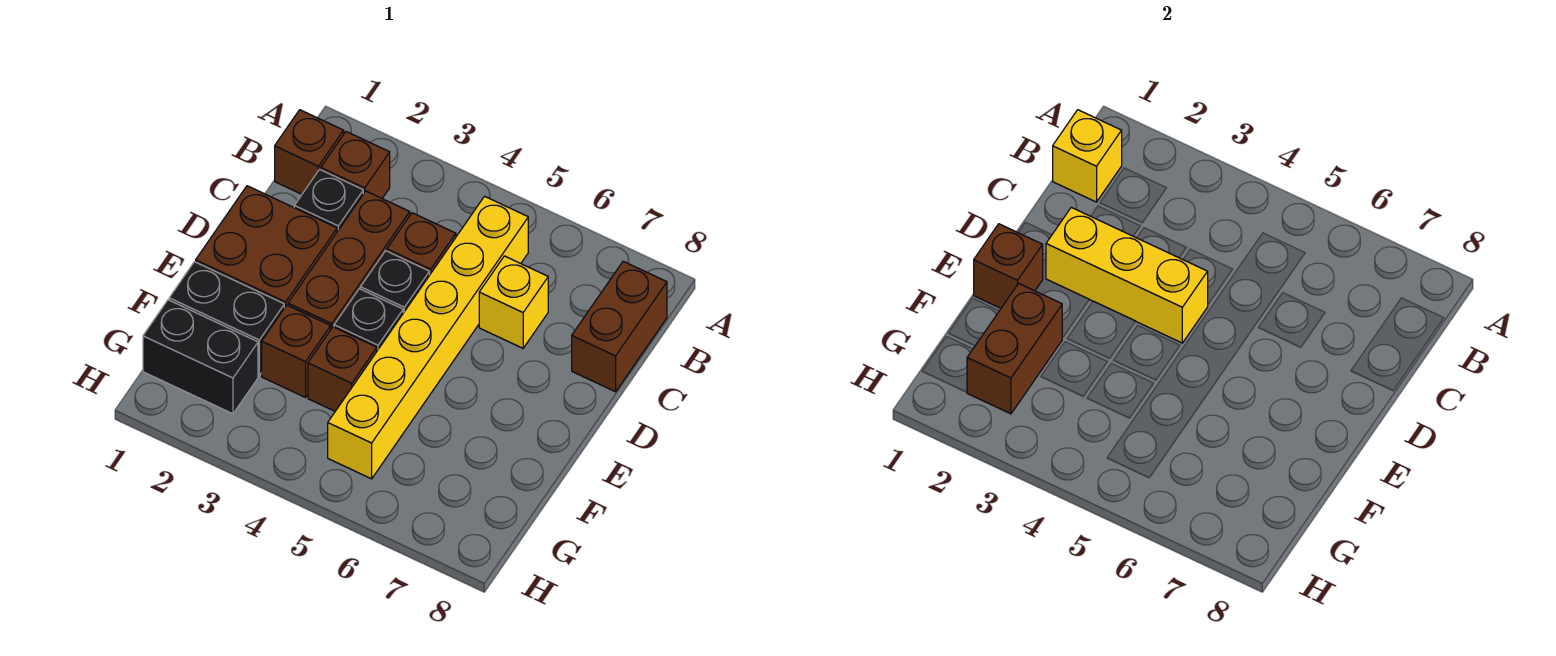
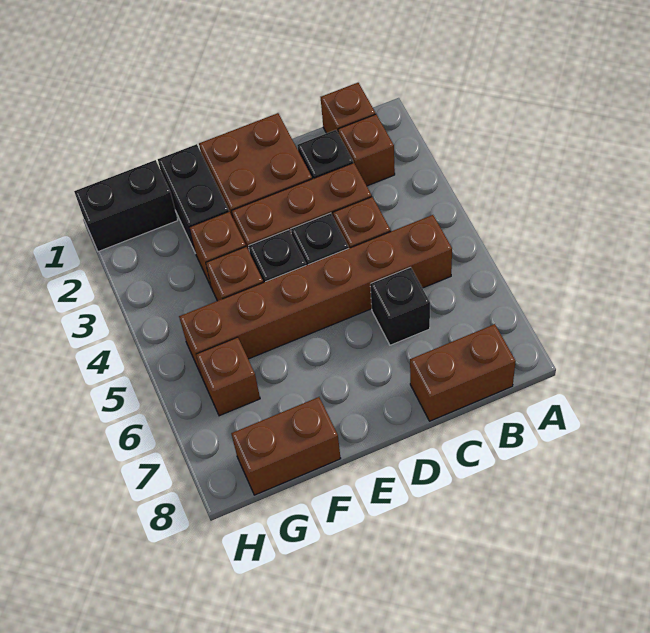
yellow 1x1 brick [1053,110,1122,202] -> none
yellow 1x6 brick [328,196,528,479] -> brown 1x6 brick [179,215,452,376]
yellow 1x1 brick [479,256,548,348] -> black 1x1 brick [370,267,430,345]
yellow 1x3 brick [1046,207,1208,343] -> none
brown 1x1 brick [974,224,1043,308] -> brown 1x1 brick moved to [196,337,260,416]
brown 1x2 brick [967,283,1063,414] -> brown 1x2 brick moved to [231,397,341,495]
black 1x2 brick [143,300,258,414] -> black 1x2 brick turned to [74,160,178,252]

